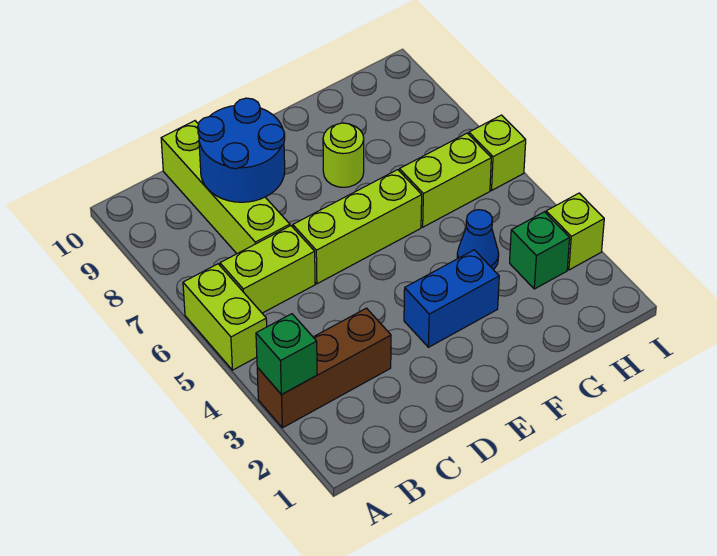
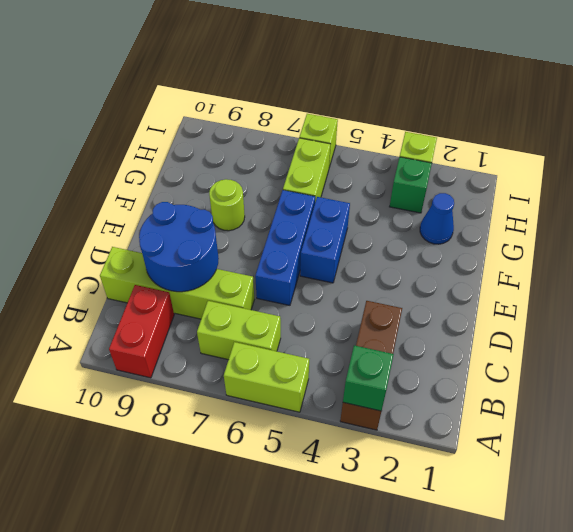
none -> red 1x2 brick [109,285,174,378]
lime 1x2 brick [220,226,315,313] -> lime 1x2 brick turned to [197,301,281,360]
lime 1x3 brick [293,170,422,284] -> blue 1x3 brick [255,190,315,305]
blue 1x2 brick [404,250,499,347] -> blue 1x2 brick moved to [300,197,350,283]
blue 1x1 cone [457,210,499,269] -> blue 1x1 cone moved to [420,193,454,244]

